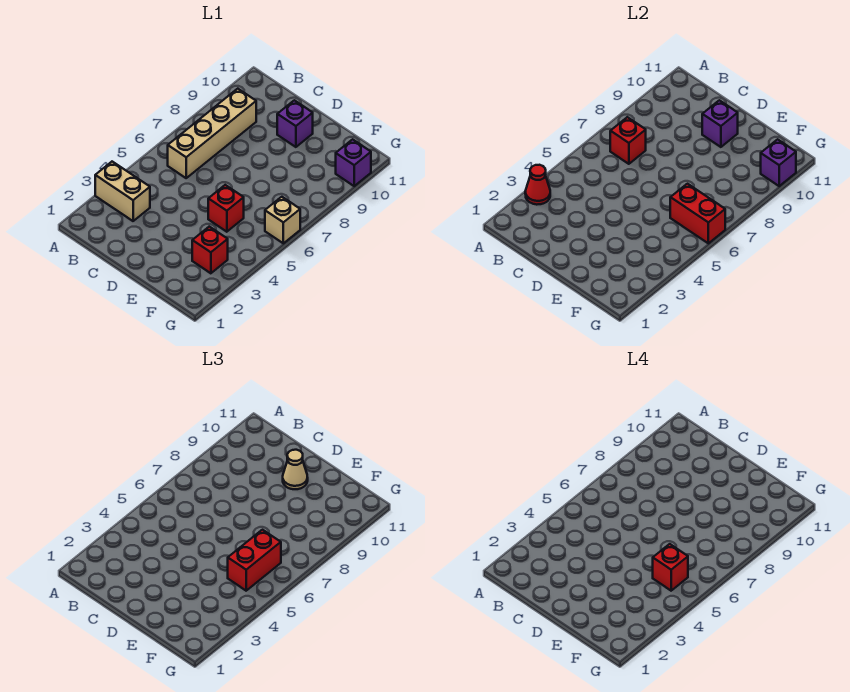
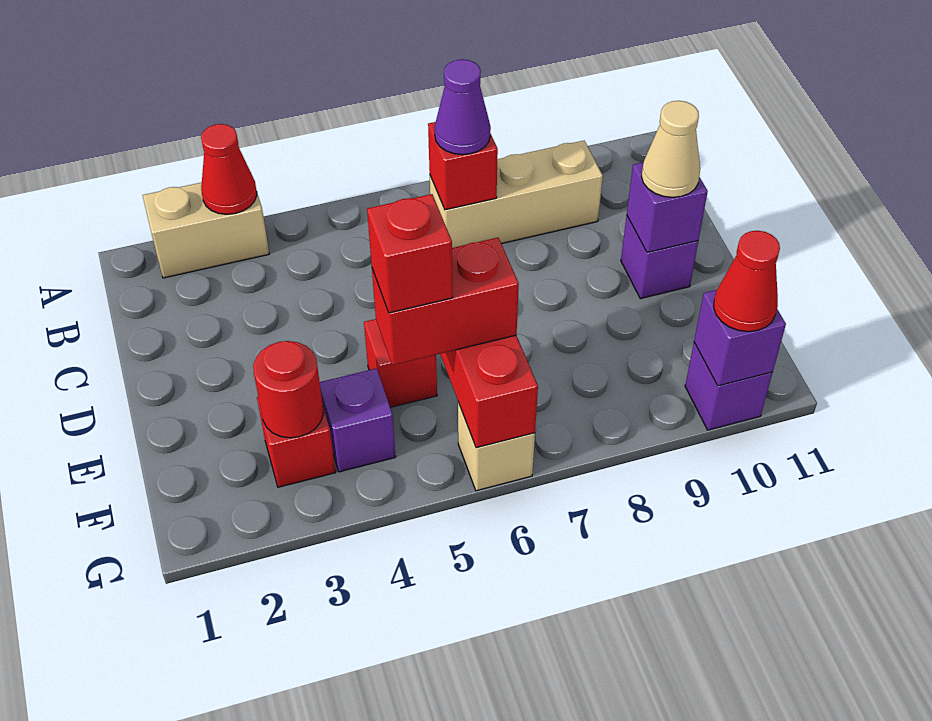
tan 1x2 brick [95,162,150,221] -> tan 1x2 brick turned to [143,183,269,278]
tan 1x4 brick [168,89,256,178] -> tan 1x3 brick [430,141,603,248]
none -> purple 1x1 cone [435,59,491,155]
none -> red 1x1 round brick [253,341,323,438]
none -> purple 1x1 brick [320,368,396,472]
none -> red 1x1 cone [714,231,780,332]

